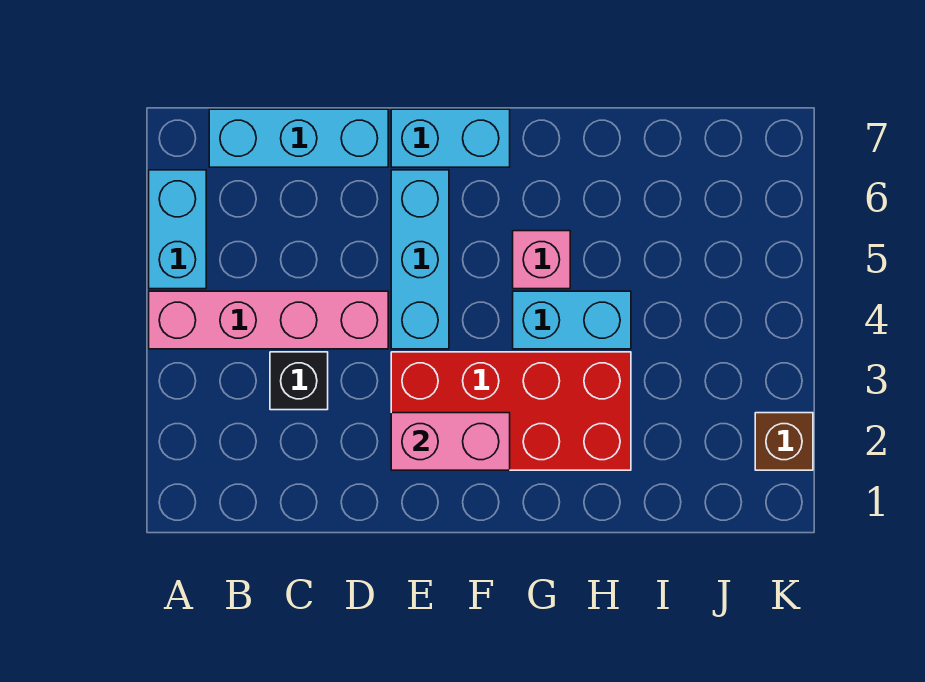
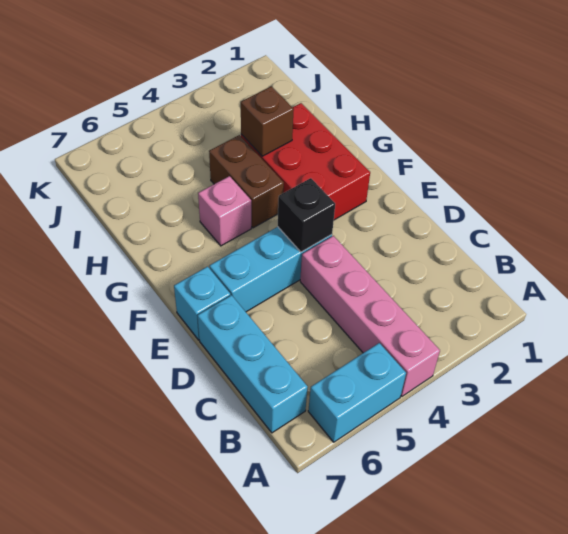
black 1x1 brick [270,352,328,410] -> black 1x1 brick moved to [278,178,335,252]
red 2x4 brick [391,352,631,470] -> red 2x3 brick [241,103,370,220]
pink 1x2 brick [391,413,510,470] -> none
cyan 1x2 brick [391,109,510,167] -> cyan 1x1 brick [174,266,231,340]
cyan 1x2 brick [513,291,631,349] -> brown 1x2 brick [209,135,284,228]
brown 1x1 brick [755,413,813,470] -> brown 1x1 brick moved to [241,86,294,156]

